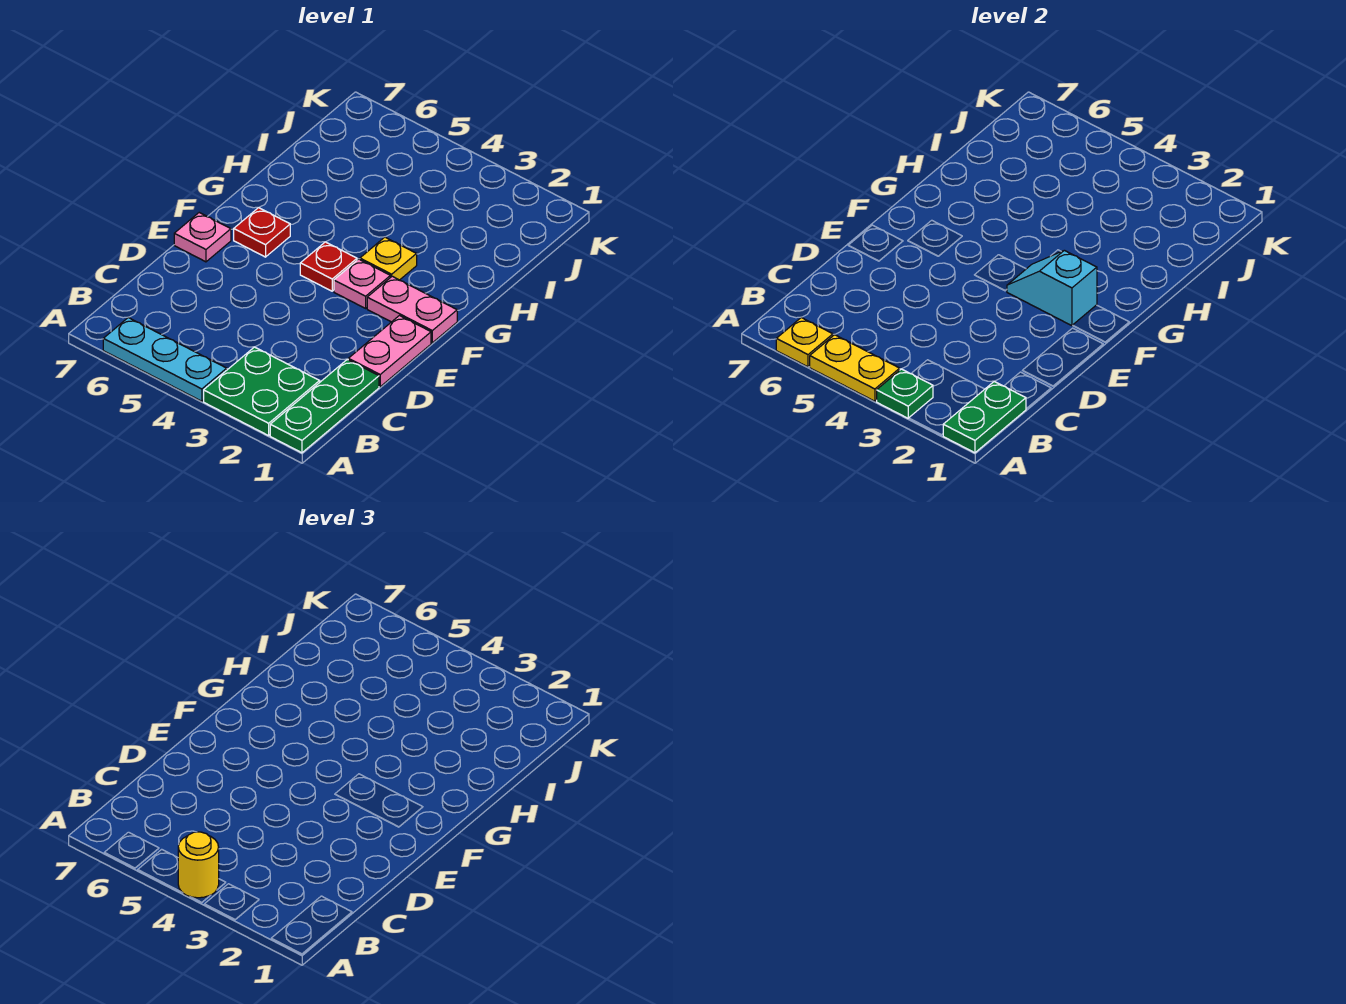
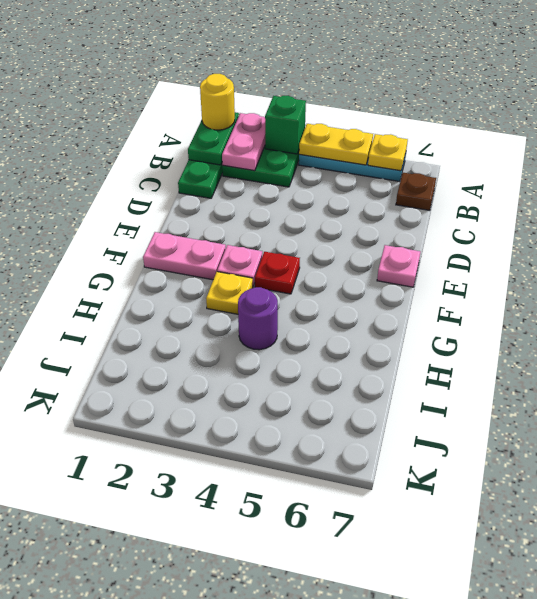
green 1x1 plate [877,369,933,418] -> green 1x1 brick [265,96,306,154]
yellow 1x1 round brick [178,832,219,898] -> yellow 1x1 round brick moved to [200,74,235,130]
none -> brown 1x1 plate [396,173,436,210]
pink 1x2 plate [348,316,431,387] -> pink 1x2 plate moved to [222,113,265,171]
cyan 1x2 slope [1007,250,1097,326] -> none
red 1x1 plate [234,208,290,257] -> none
none -> purple 1x1 round brick [238,287,278,350]

